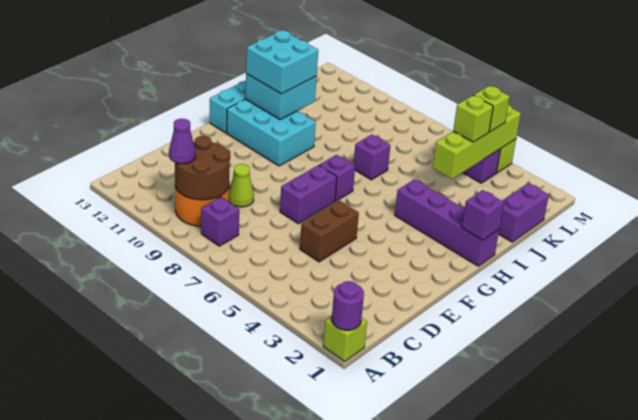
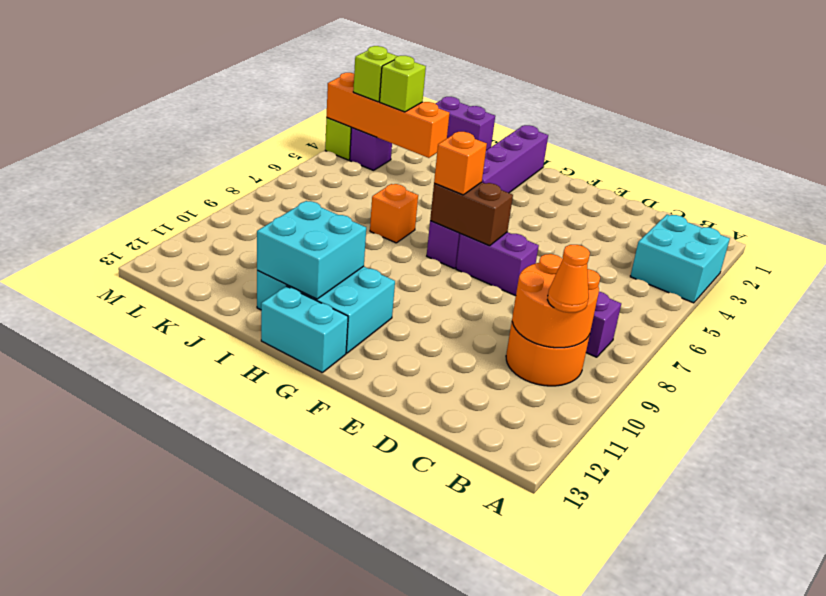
lime 1x1 brick [323,316,367,361] -> none
purple 1x1 round brick [332,281,364,330] -> none
brown 2x2 round brick [175,136,230,200] -> orange 2x2 round brick [512,254,600,348]
purple 1x1 cone [169,119,196,164] -> orange 1x1 cone [547,245,590,313]
brown 1x2 brick [300,201,359,262] -> brown 1x2 brick moved to [430,182,513,246]
lime 1x1 cone [229,164,254,207] -> none
none -> orange 1x1 brick [434,132,487,195]
cyan 2x3 brick [227,99,316,166] -> cyan 2x3 brick turned to [257,266,395,353]
purple 1x1 brick [462,190,504,240] -> none
cyan 2x2 brick [246,30,318,94] -> cyan 2x2 brick moved to [630,215,730,303]
purple 1x1 brick [354,135,390,180] -> orange 1x1 brick [370,184,418,243]
lime 1x4 brick [433,105,521,179] -> orange 1x4 brick [326,73,450,158]

